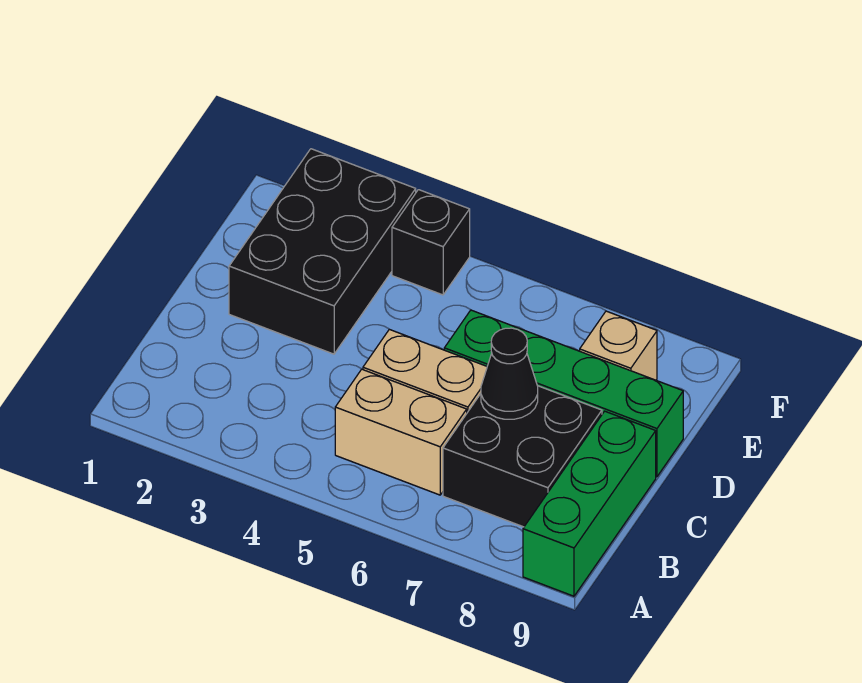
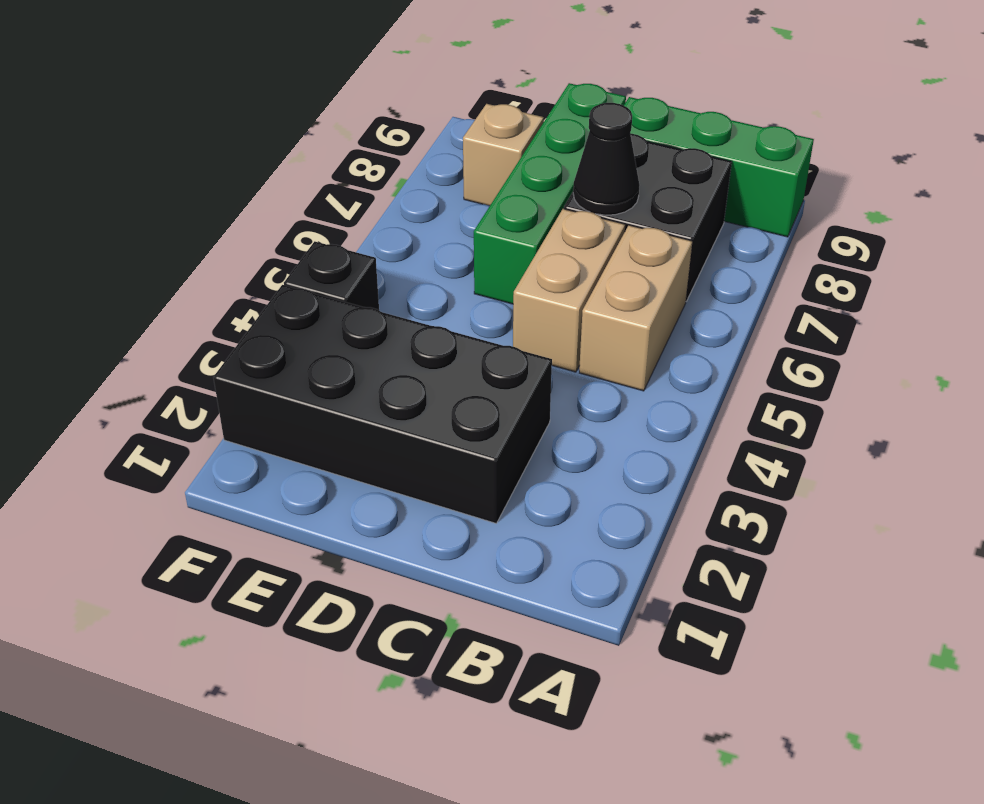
black 2x3 brick [229,149,416,354] -> black 2x4 brick [213,285,552,523]

